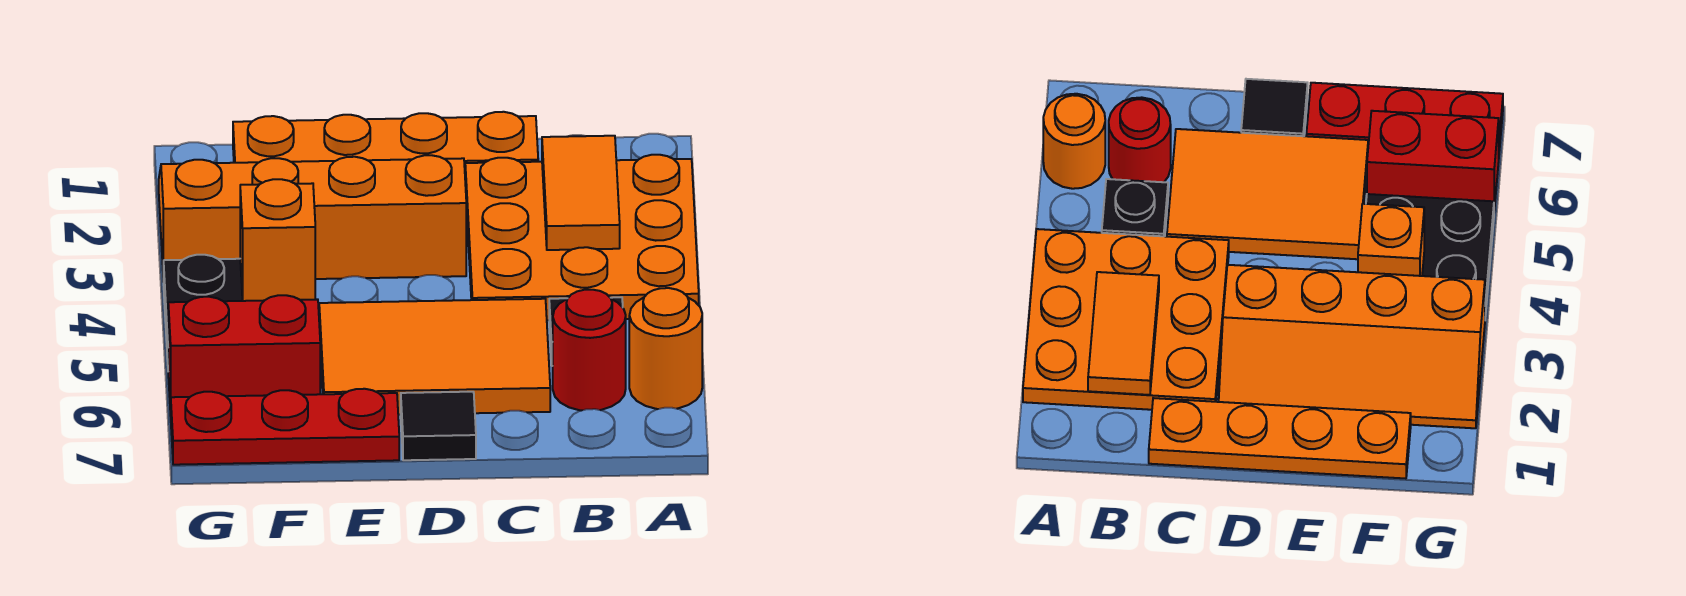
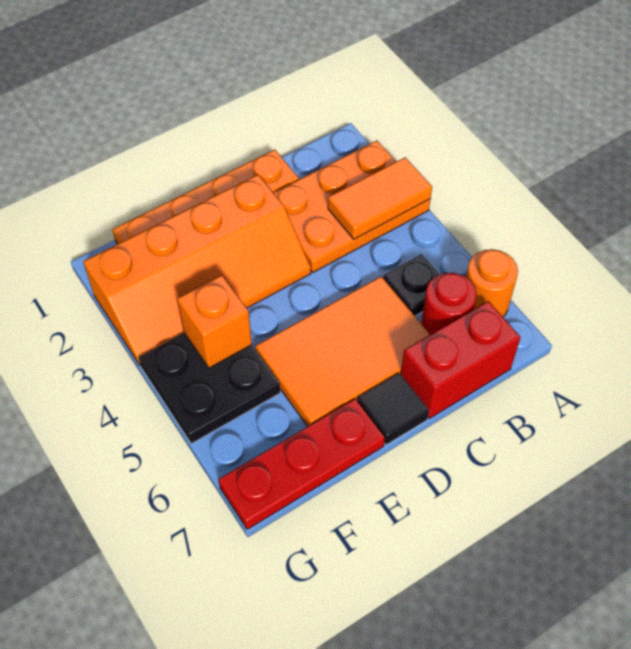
orange 3x3 plate [465,155,699,320] -> orange 2x3 plate [273,141,430,272]
orange 1x2 tile [542,136,620,250] -> orange 1x2 tile turned to [328,157,432,239]
orange 2x4 slope [159,155,466,282] -> orange 2x4 slope turned to [83,175,311,365]
red 1x2 brick [168,295,320,416] -> red 1x2 brick moved to [401,301,520,419]

